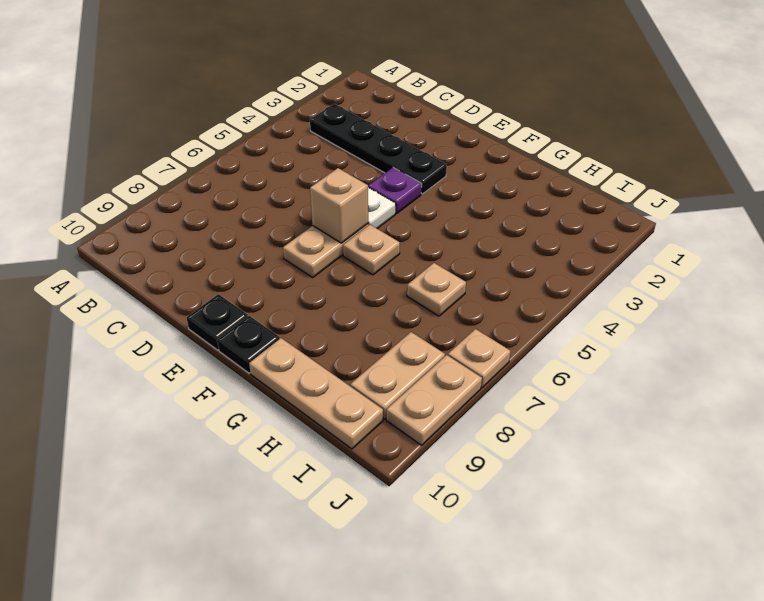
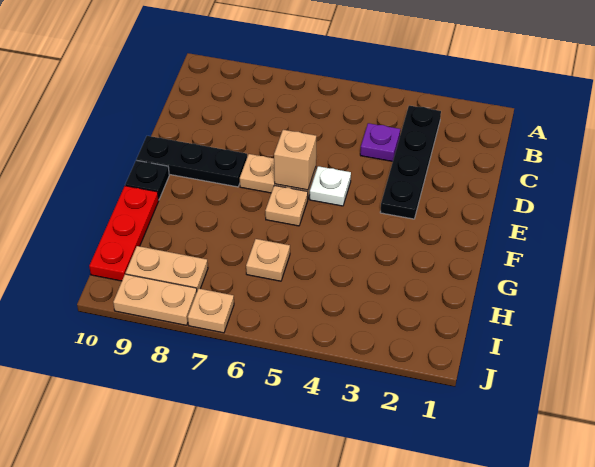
purple 1x1 plate [368,168,422,214] -> purple 1x1 plate moved to [360,123,400,161]
black 1x1 plate [187,294,248,350] -> black 1x3 plate [136,136,247,187]
tan 1x3 plate [249,338,383,449] -> red 1x3 plate [89,186,159,281]

